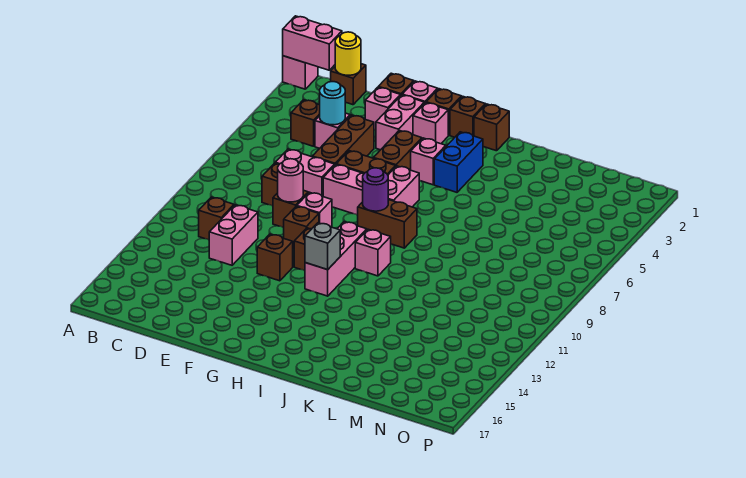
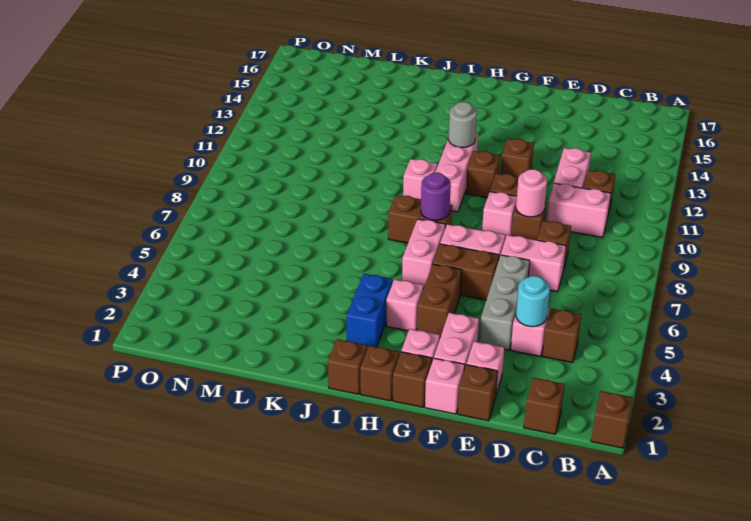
pink 1x1 brick [283,56,318,89] -> brown 1x1 brick [591,391,633,448]
pink 1x2 brick [283,16,342,70] -> pink 1x2 brick moved to [546,183,611,237]
yellow 1x1 round brick [335,32,361,75] -> none
brown 1x3 brick [312,115,374,165] -> grey 1x3 brick [479,255,530,350]
grey 1x1 brick [305,223,340,270] -> grey 1x1 round brick [448,102,477,148]

